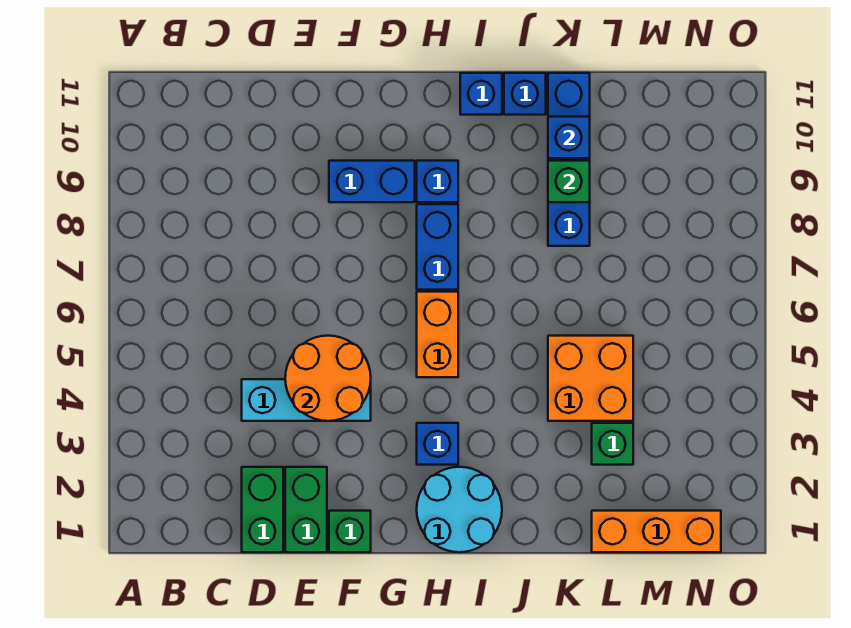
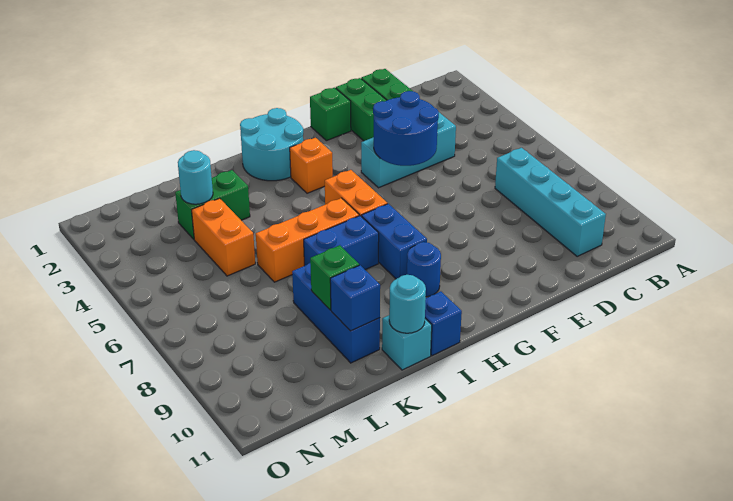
none -> cyan 1x4 brick [495,148,606,257]
orange 2x2 round brick [285,336,371,421] -> blue 2x2 round brick [373,91,439,166]
blue 1x2 brick [329,161,415,202] -> blue 1x2 brick moved to [304,216,379,270]
blue 1x1 brick [417,423,458,465] -> orange 1x1 brick [290,138,333,193]
blue 1x1 brick [417,161,458,202] -> blue 1x1 round brick [407,242,441,297]
blue 1x1 brick [504,73,546,115] -> cyan 1x1 brick [382,315,432,370]
none -> cyan 1x1 round brick [389,275,426,333]
orange 2x2 brick [548,336,633,421] -> orange 1x2 brick [192,198,255,276]
blue 1x4 brick [548,73,590,246] -> blue 1x3 brick [292,263,380,363]
orange 1x3 brick [592,511,721,552] -> orange 1x3 brick moved to [256,198,359,282]
green 1x1 brick [592,423,633,465] -> green 1x2 brick [175,170,250,239]
none -> cyan 1x1 round brick [178,150,213,204]

